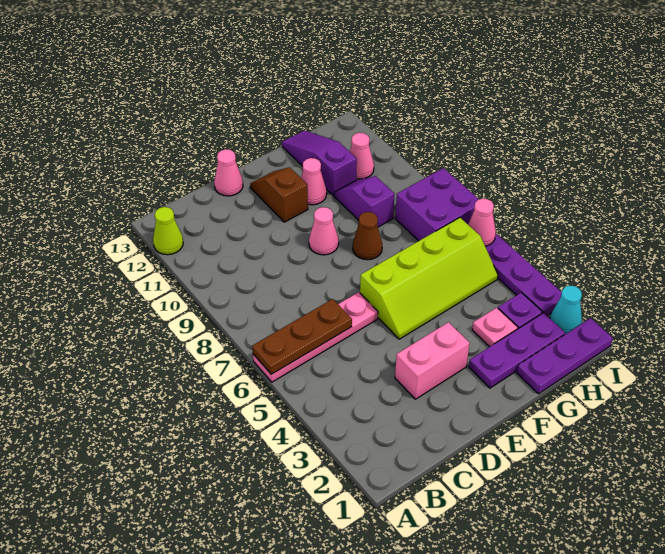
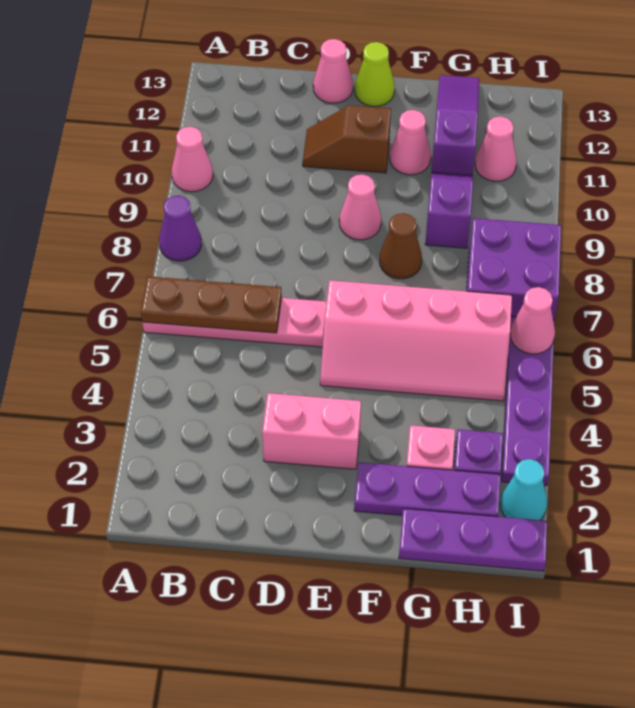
none -> purple 1x1 cone [159,195,201,261]
none -> pink 1x1 cone [172,127,213,192]
lime 1x1 cone [153,207,183,255] -> lime 1x1 cone moved to [355,42,395,106]
lime 2x4 slope [360,218,498,339] -> pink 2x4 slope [320,280,512,401]
brown 1x2 slope [250,167,308,222] -> brown 1x2 slope turned to [303,105,391,173]

